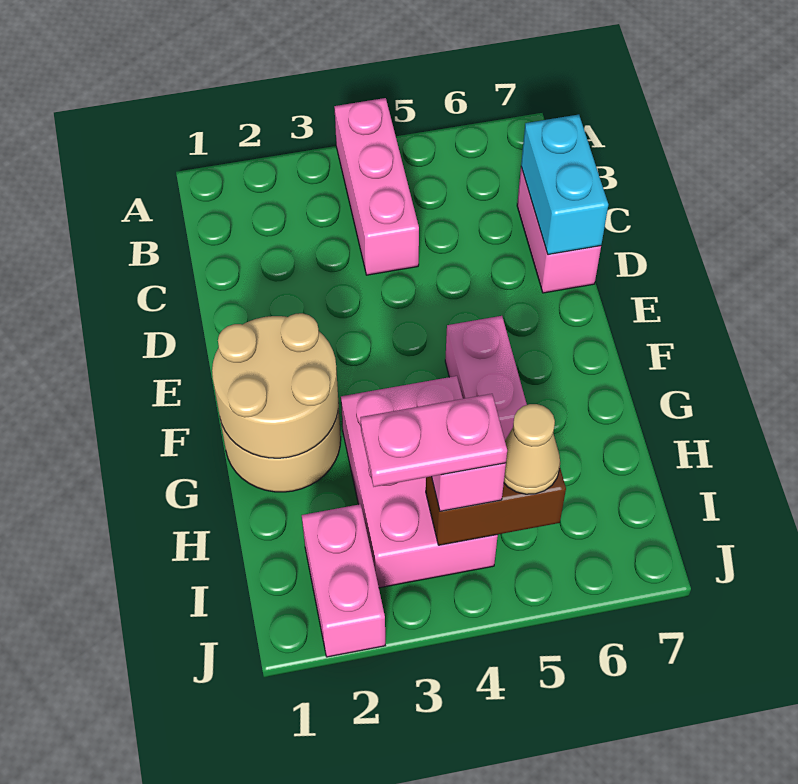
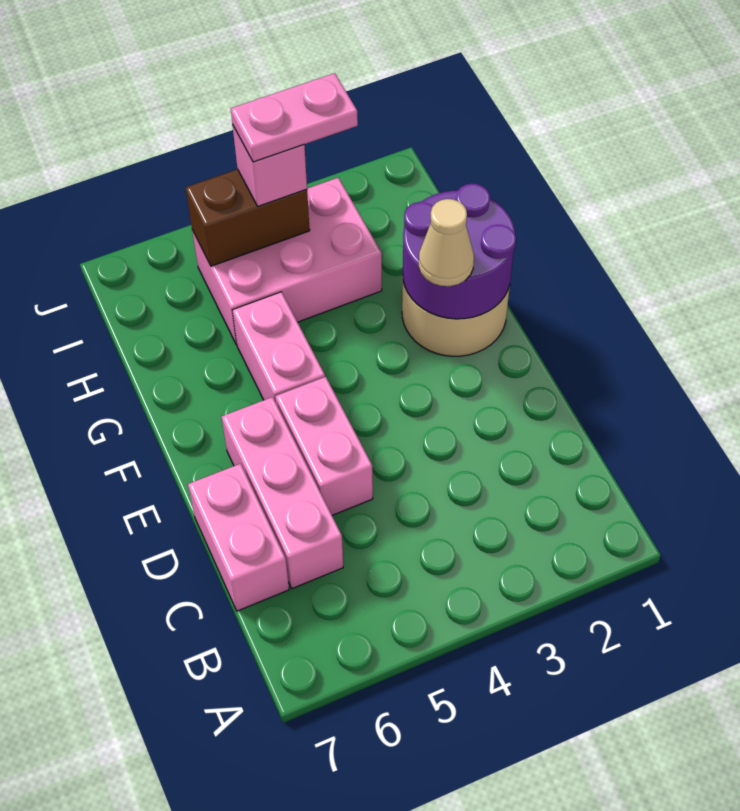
pink 1x3 brick [334,98,419,275] -> pink 1x3 brick moved to [222,397,343,589]
cyan 1x2 brick [521,115,608,255] -> none
tan 2x2 round brick [212,313,339,458] -> purple 2x2 round brick [403,183,516,319]
pink 2x3 brick [341,376,498,588] -> pink 2x3 brick turned to [192,178,382,345]
pink 1x2 brick [302,504,385,657] -> pink 1x2 brick moved to [275,377,373,515]
tan 1x1 cone [504,404,560,494] -> tan 1x1 cone moved to [419,199,474,286]

